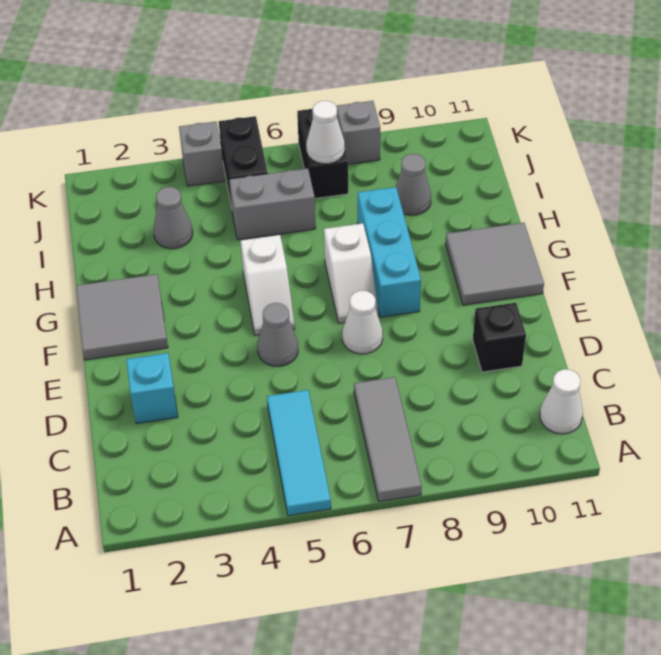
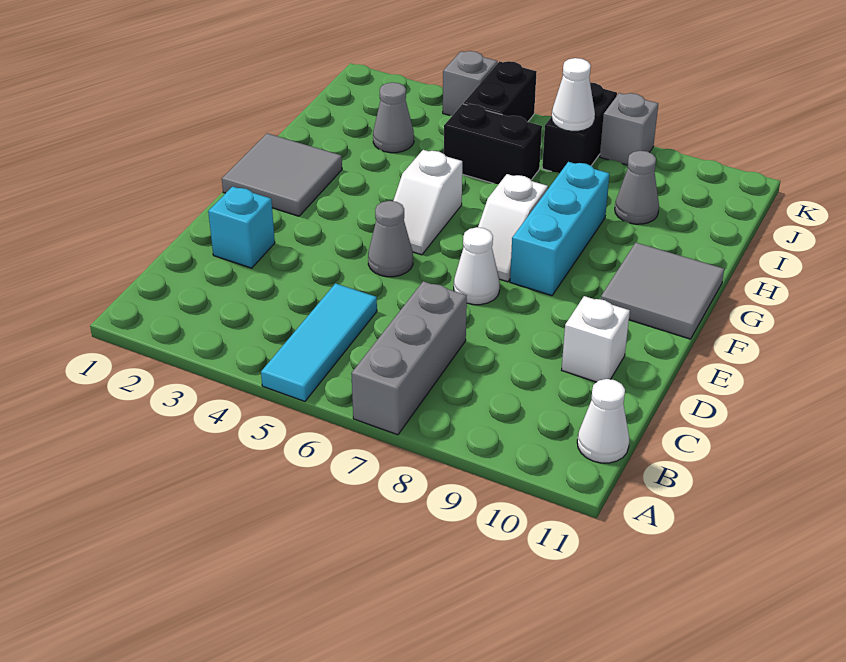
grey 1x3 tile [354,377,422,502] -> grey 1x3 brick [351,281,467,435]
black 1x1 brick [473,303,526,372] -> white 1x1 brick [562,296,630,382]
grey 1x2 brick [229,168,316,240] -> black 1x2 brick [444,104,542,184]

